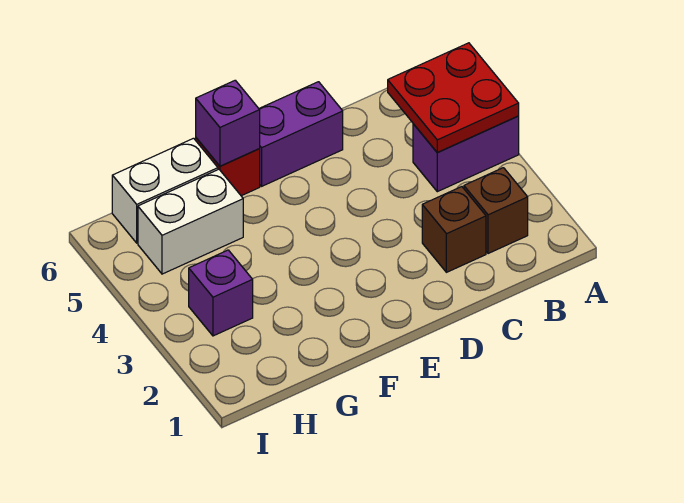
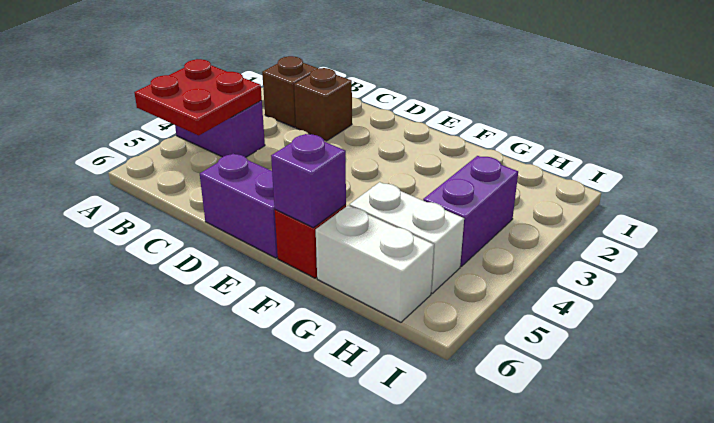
purple 1x1 brick [189,250,253,336] -> purple 1x2 brick [423,156,518,266]

